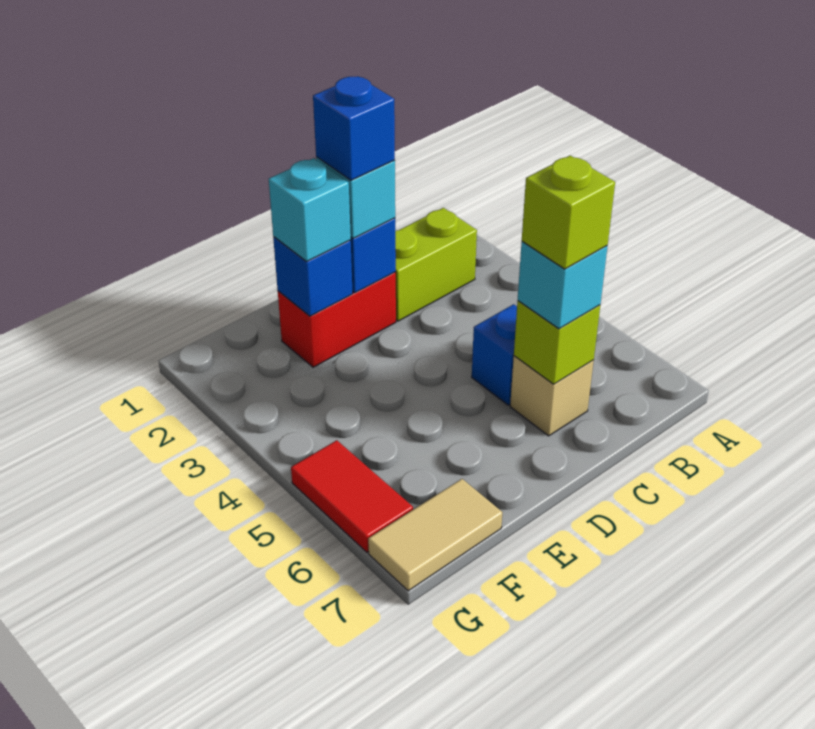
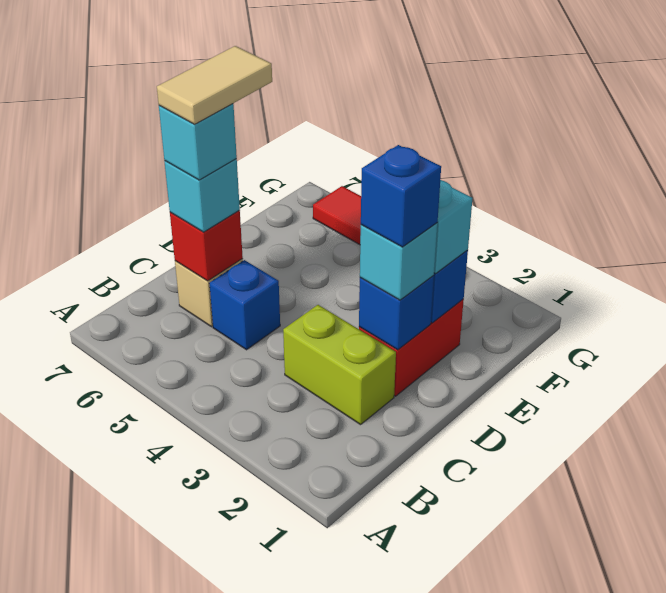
lime 1x2 brick [395,208,477,321] -> lime 1x2 brick turned to [283,305,396,425]
lime 1x1 brick [514,301,600,384] -> red 1x1 brick [170,210,243,281]
lime 1x1 brick [522,156,615,269] -> cyan 1x1 brick [159,104,237,180]
tan 1x2 tile [368,479,503,591] -> tan 1x2 tile moved to [157,46,272,124]

